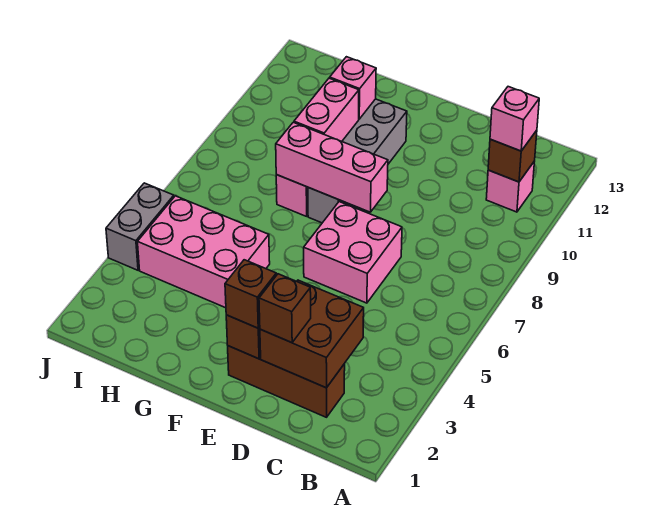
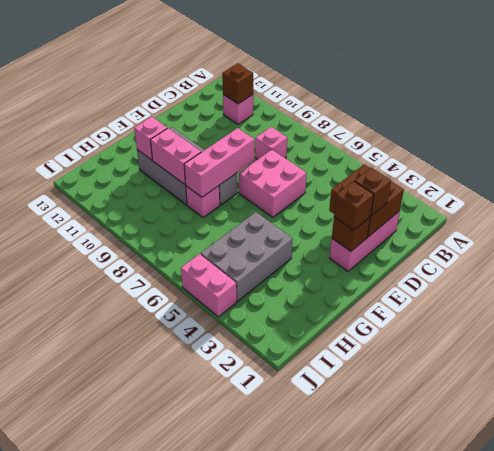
pink 1x1 brick [490,87,539,151] -> pink 1x1 brick moved to [255,127,287,159]
brown 1x3 brick [228,346,345,417] -> pink 1x3 brick [330,211,400,271]
pink 2x3 brick [138,196,270,308] -> grey 2x3 brick [201,212,293,301]
grey 1x2 brick [106,183,174,270] -> pink 1x2 brick [181,254,237,317]

